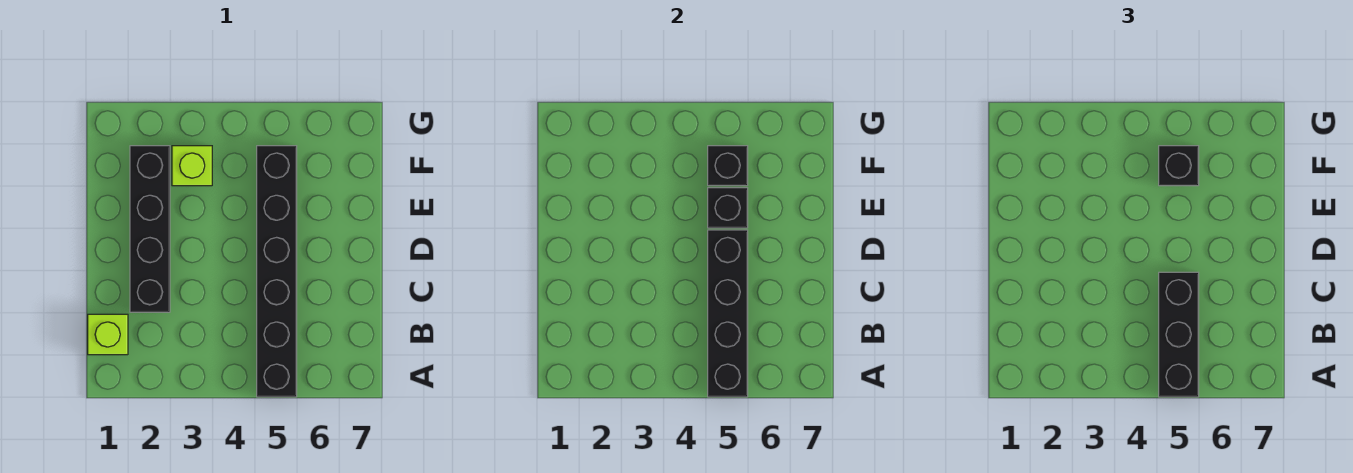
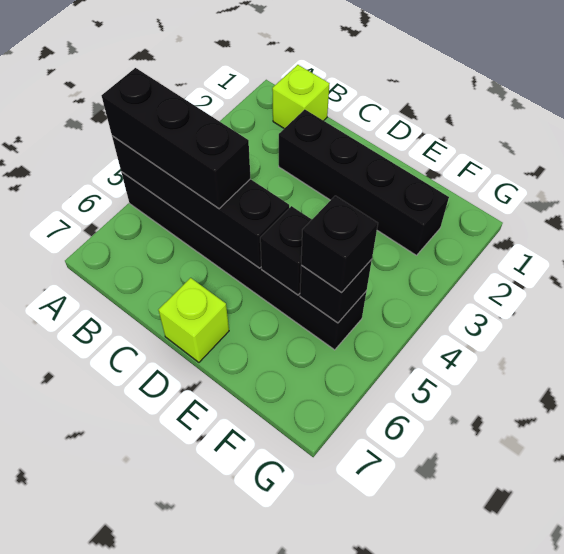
lime 1x1 brick [172,146,212,186] -> lime 1x1 brick moved to [158,278,229,362]

